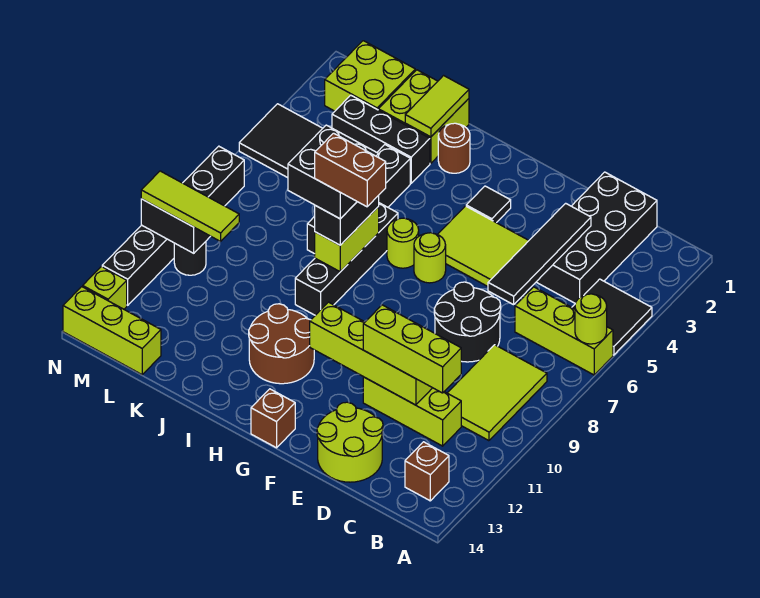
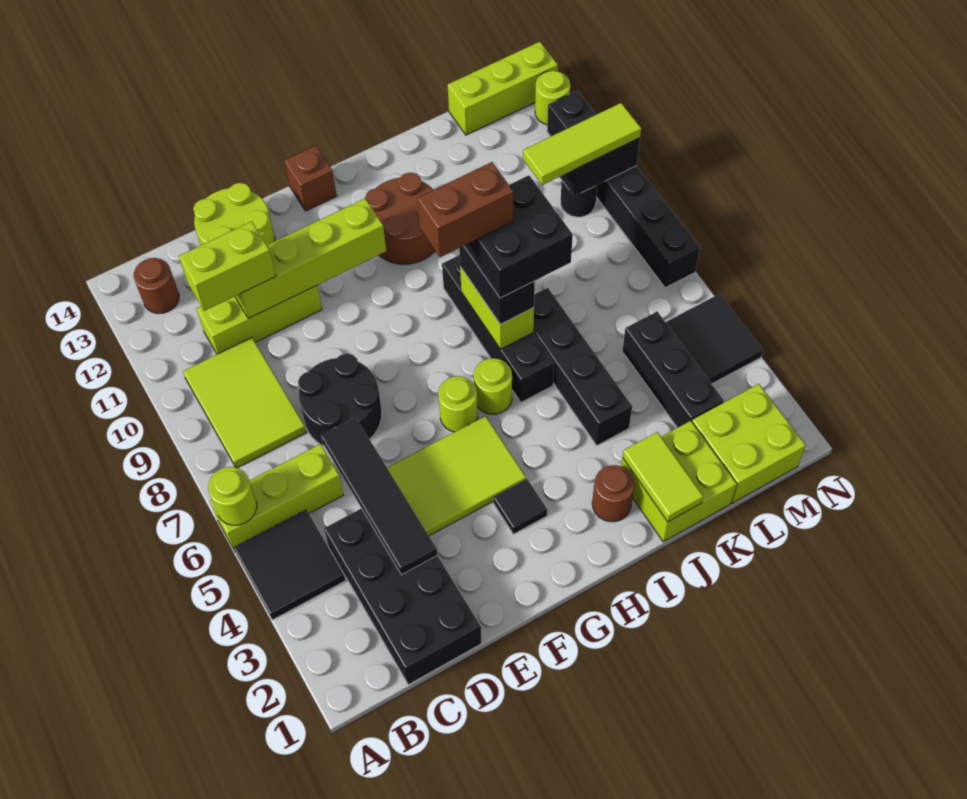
brown 1x1 brick [405,442,449,501] -> brown 1x1 round brick [134,258,179,314]
lime 1x3 brick [363,305,461,393] -> lime 1x2 brick [179,221,276,311]
black 1x3 brick [332,95,430,183] -> black 1x3 brick turned to [622,312,724,428]
lime 1x1 brick [83,267,127,309] -> lime 1x1 round brick [535,71,570,125]

